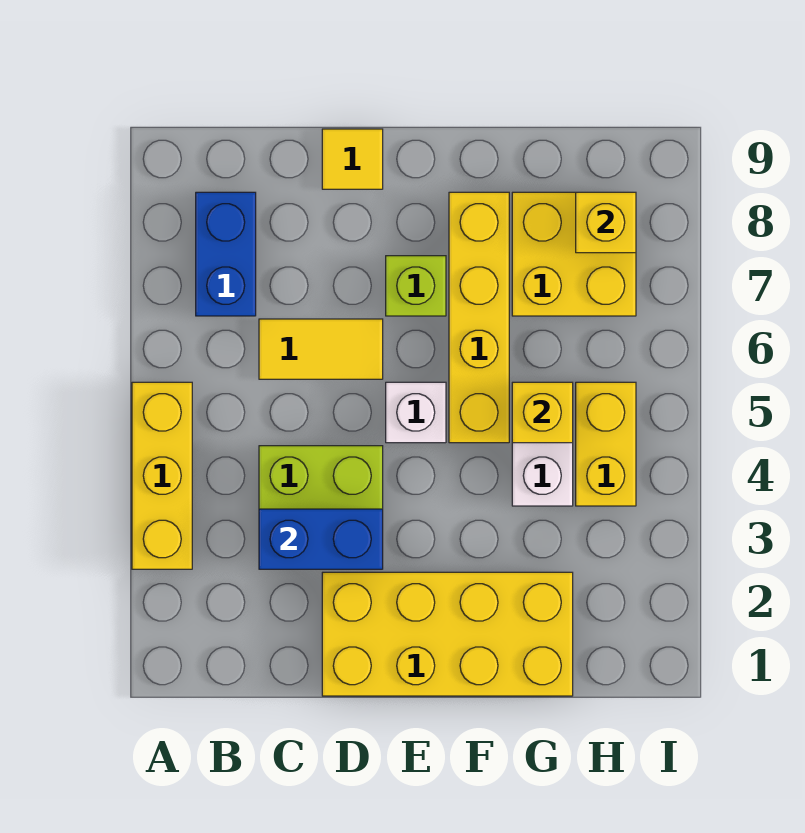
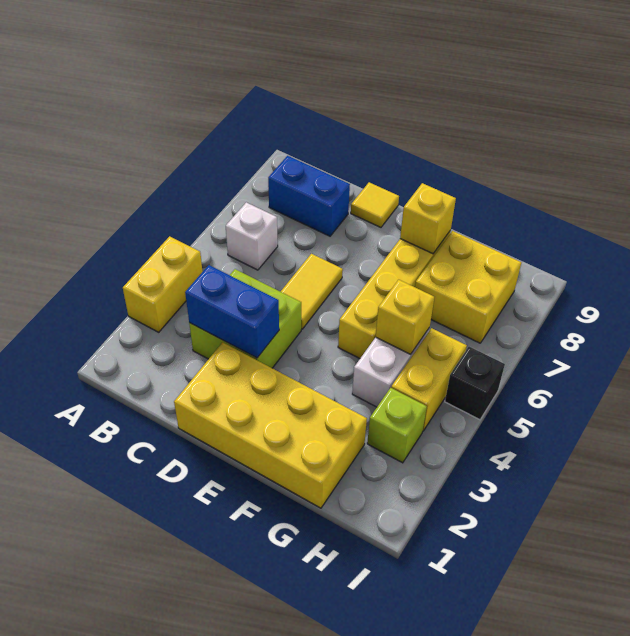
yellow 1x3 brick [132,382,192,569] -> yellow 1x2 brick [123,236,203,332]
blue 1x2 brick [196,192,256,316] -> blue 1x2 brick turned to [268,156,350,236]
yellow 1x2 tile [259,319,383,379] -> yellow 1x2 tile turned to [281,254,343,329]
white 1x1 brick [386,382,446,443] -> white 1x1 brick moved to [226,202,278,270]
lime 1x1 brick [386,256,446,316] -> lime 1x1 brick moved to [367,388,427,463]
yellow 1x1 brick [576,192,636,253] -> yellow 1x1 brick moved to [400,183,456,254]
none -> black 1x1 brick [445,347,505,420]

